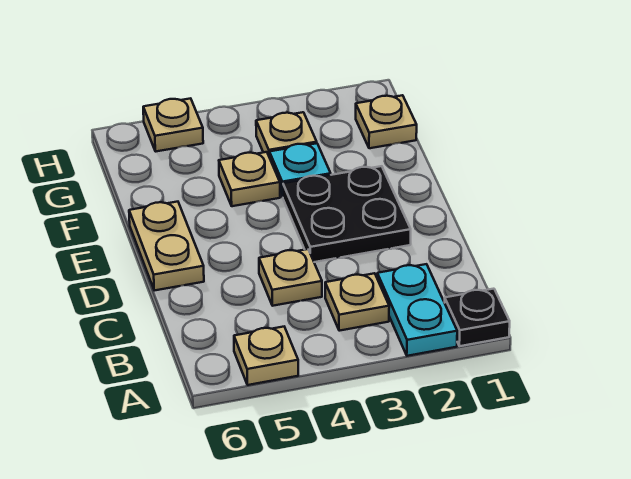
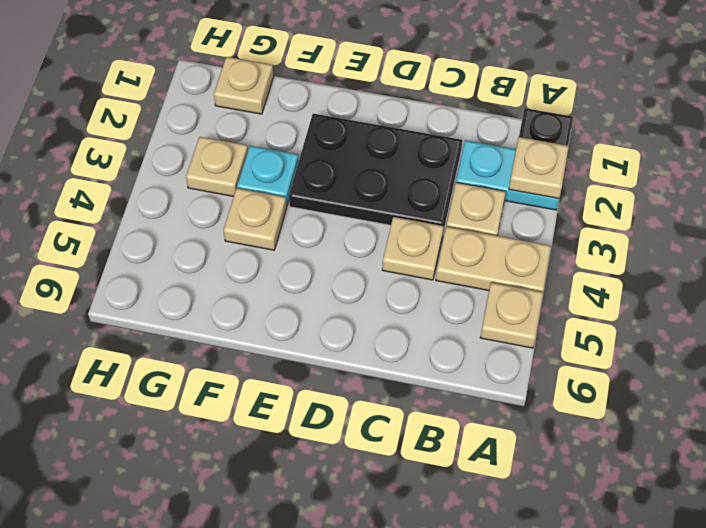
black 2x2 plate [283,166,411,262] -> black 2x3 plate [289,114,462,232]
tan 1x2 plate [129,202,204,290] -> tan 1x2 plate moved to [436,227,551,292]
tan 1x1 plate [143,98,203,151] -> tan 1x1 plate moved to [509,137,569,198]

